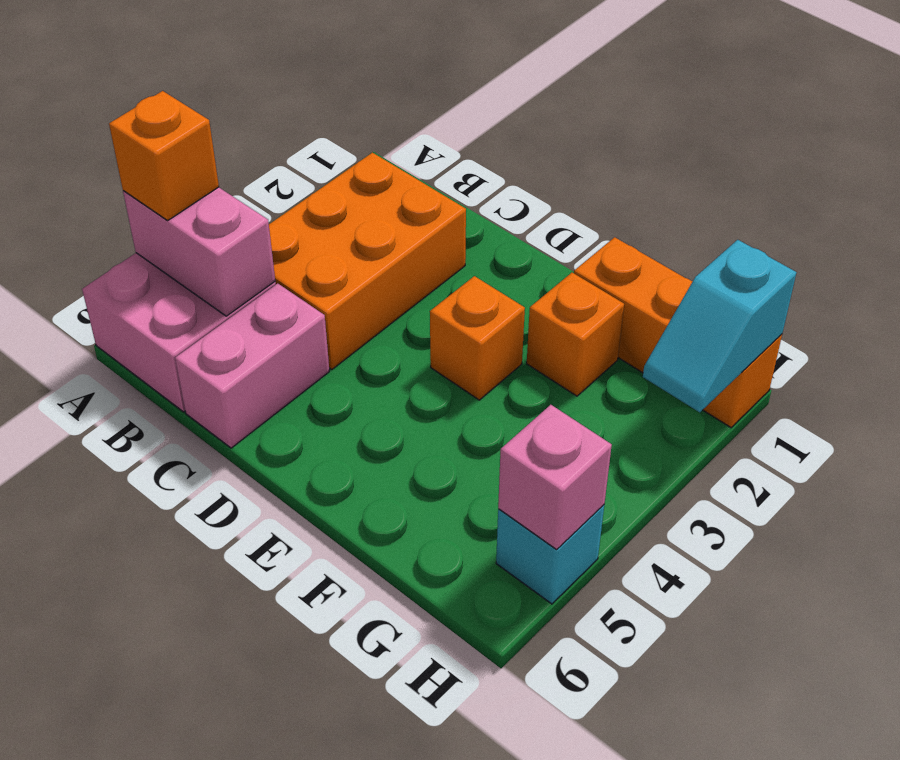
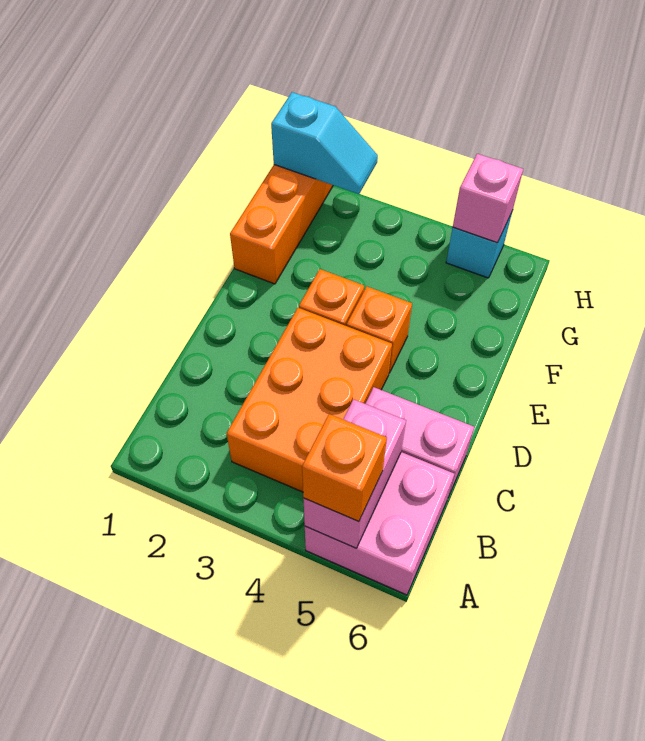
orange 2x3 brick [269,152,466,370] -> orange 2x3 brick turned to [226,308,392,492]
orange 1x1 brick [527,273,624,396] -> orange 1x1 brick moved to [347,287,412,373]

